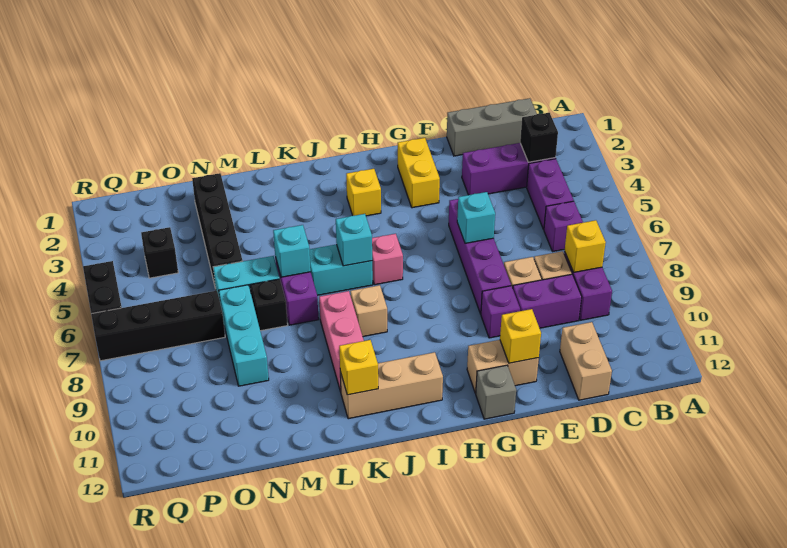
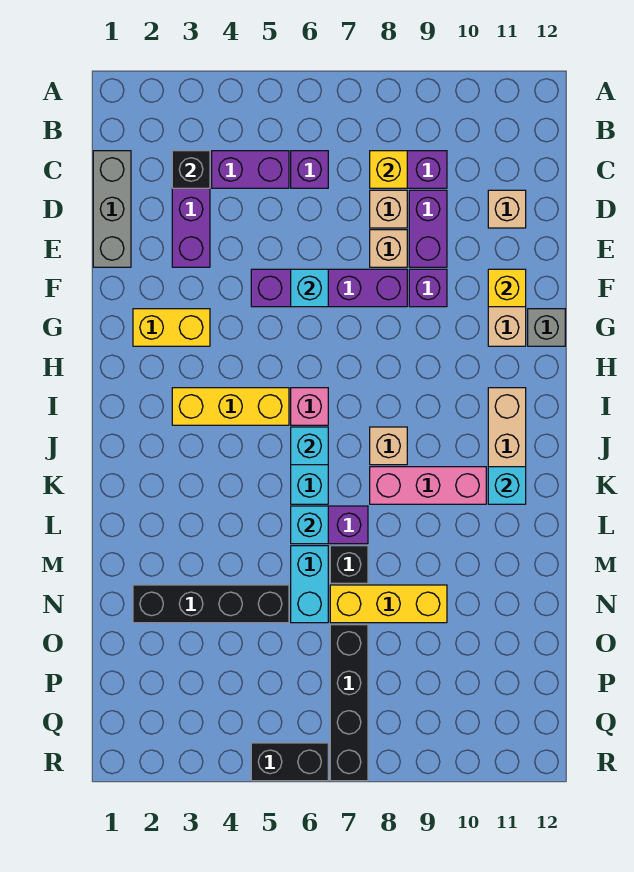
tan 1x2 brick [560,322,612,400] -> tan 1x1 brick [488,190,526,228]
yellow 1x1 brick [346,169,381,216] -> yellow 1x3 brick [172,388,289,425]
yellow 1x1 brick [339,340,378,395] -> cyan 1x1 brick [488,467,526,504]
cyan 1x3 brick [219,285,269,386] -> yellow 1x3 brick [330,585,447,623]
black 1x1 brick [141,227,178,278] -> none

